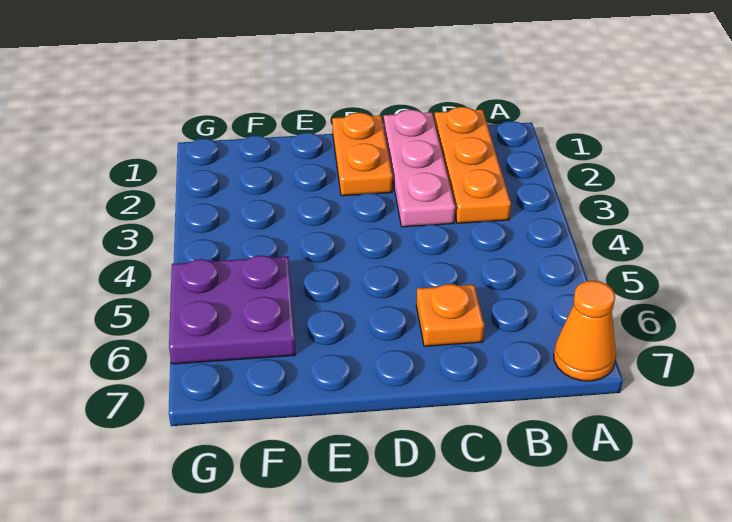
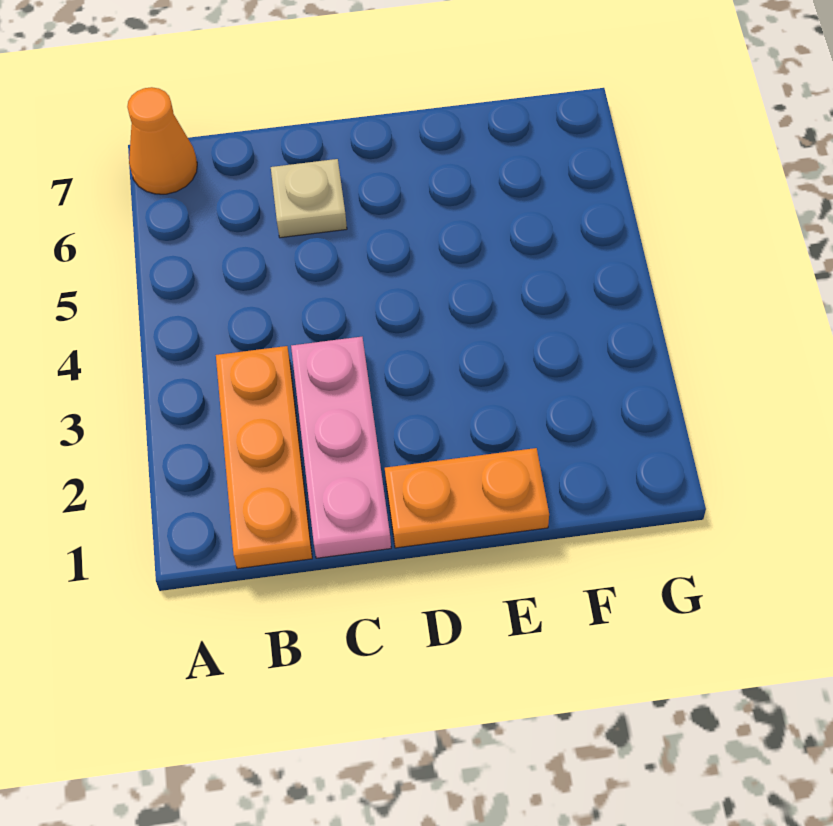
orange 1x1 plate [416,284,484,346] -> tan 1x1 plate [271,159,347,238]
orange 1x2 plate [332,113,393,196] -> orange 1x2 plate turned to [385,448,549,548]
purple 2x2 plate [169,256,296,364] -> none

